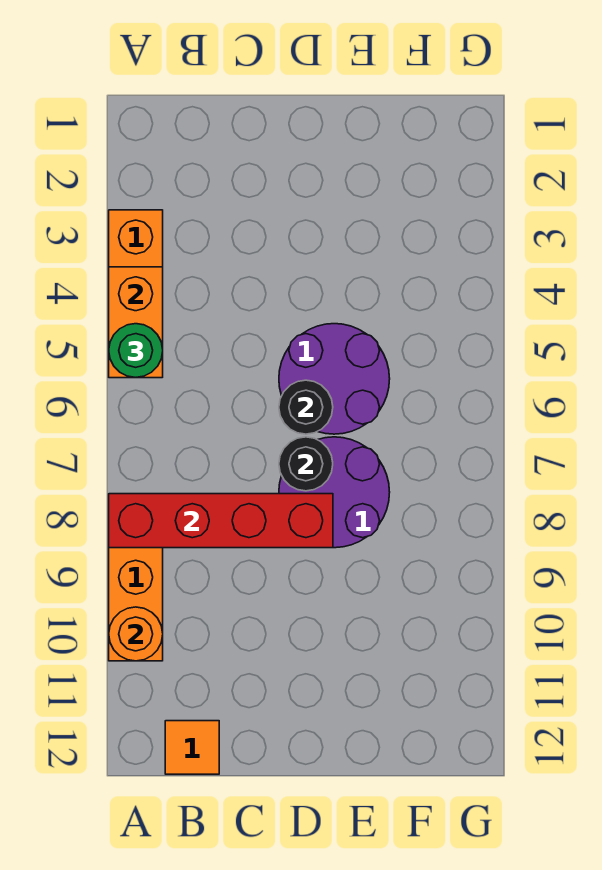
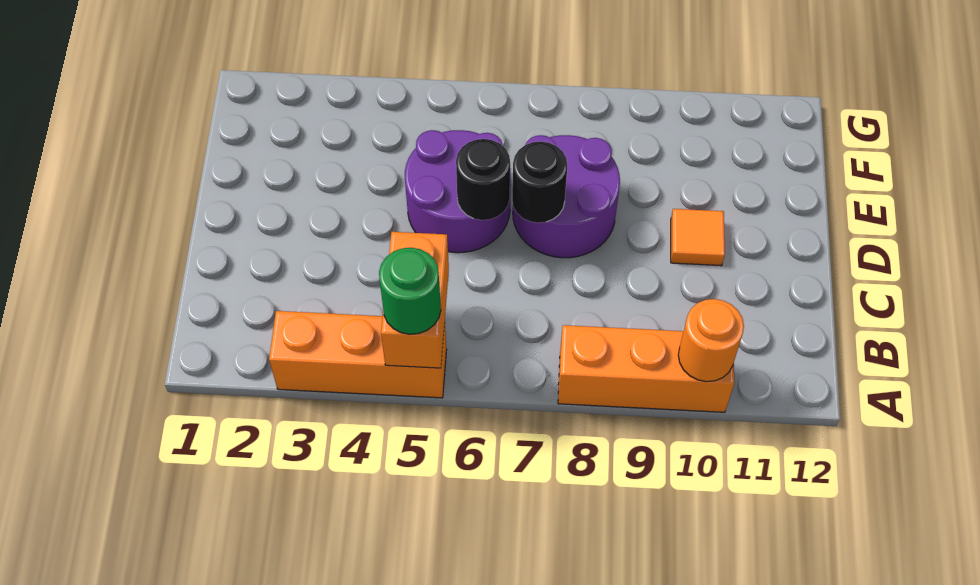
orange 1x2 brick [109,267,163,378] -> orange 1x2 brick turned to [381,232,449,368]
red 1x4 brick [109,494,333,548] -> none
orange 1x1 tile [165,721,219,774] -> orange 1x1 tile moved to [671,209,725,266]

